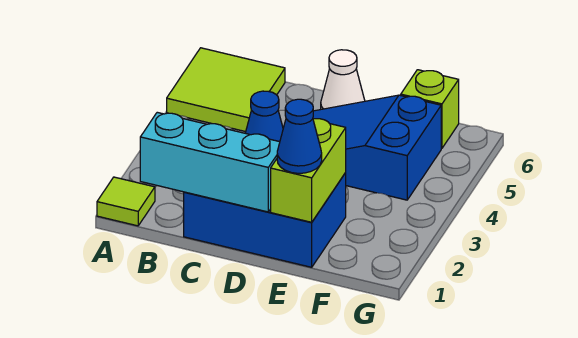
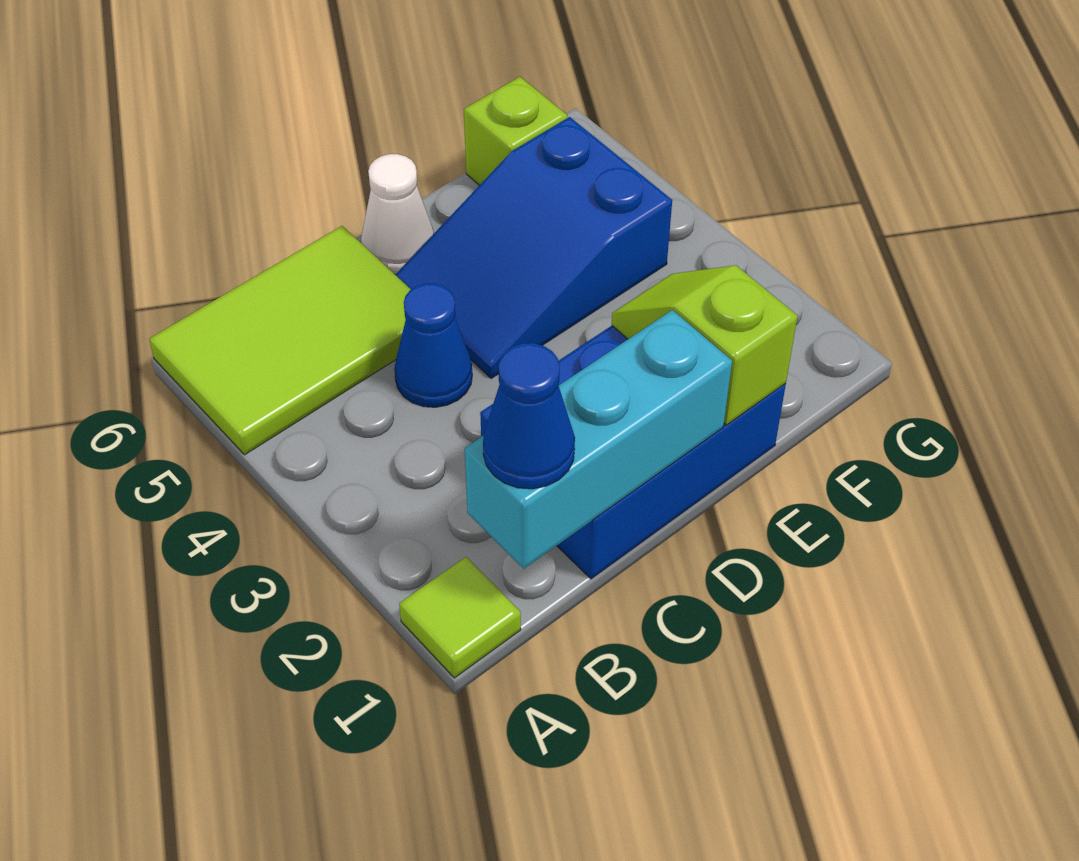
lime 2x2 tile [167,48,285,132] -> lime 2x3 tile [149,226,411,455]
lime 1x2 brick [271,119,346,222] -> lime 1x2 slope [612,265,798,425]
blue 1x1 cone [277,99,322,173] -> blue 1x1 cone moved to [483,343,575,489]

